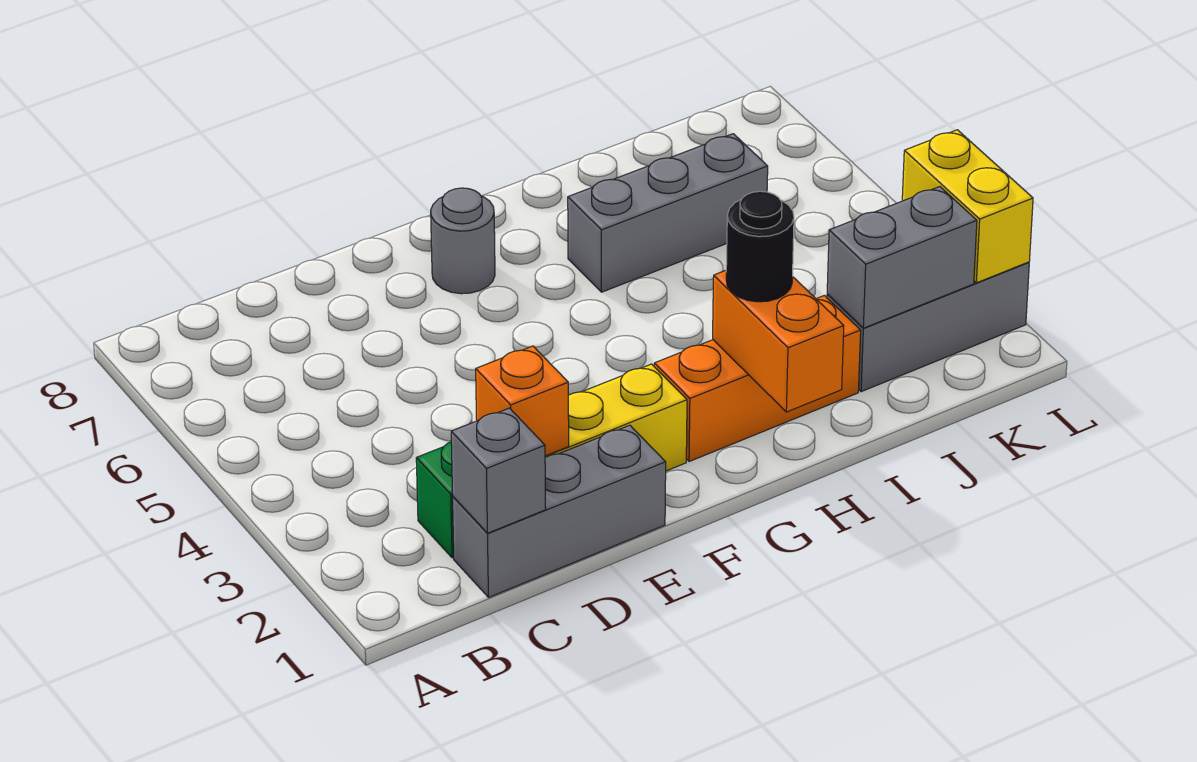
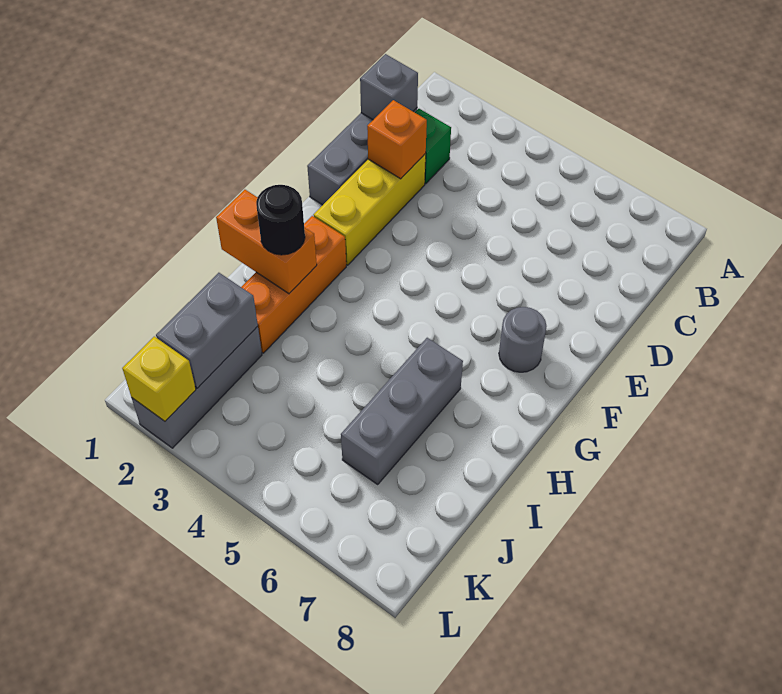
yellow 1x2 brick [902,130,1033,283] -> yellow 1x1 brick [122,336,196,421]

